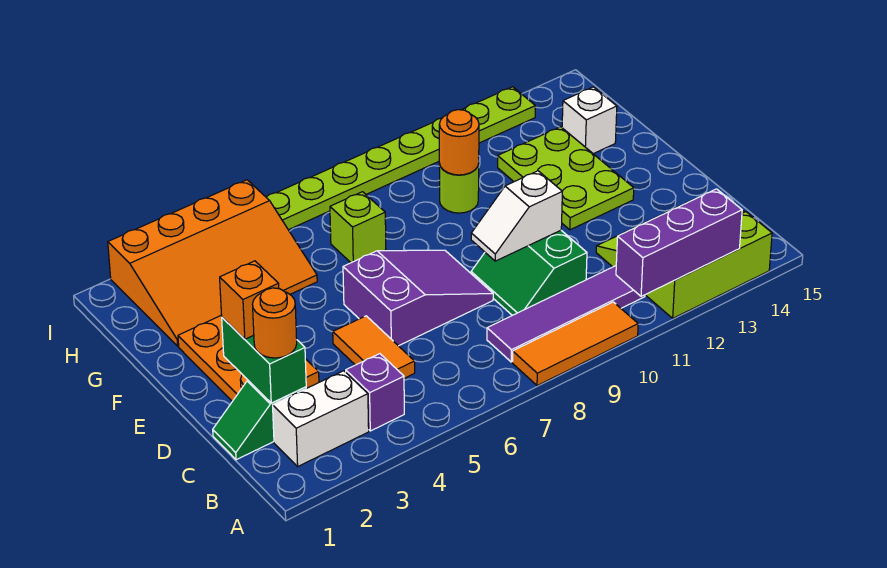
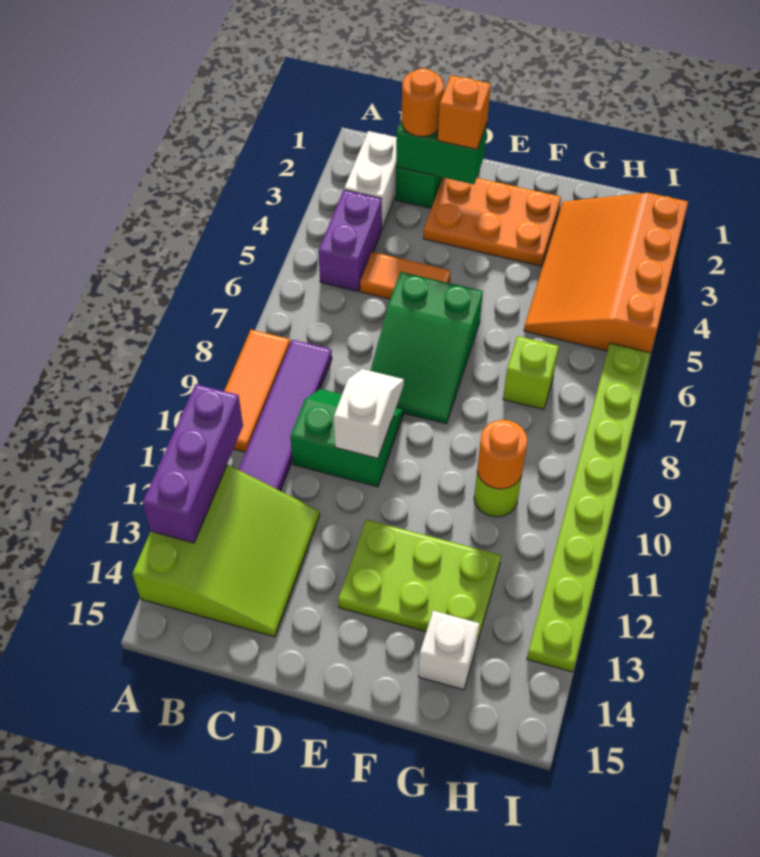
purple 1x1 brick [346,354,404,431] -> purple 1x2 brick [318,190,382,291]
purple 2x3 slope [343,250,493,346] -> green 2x3 slope [371,272,483,424]

